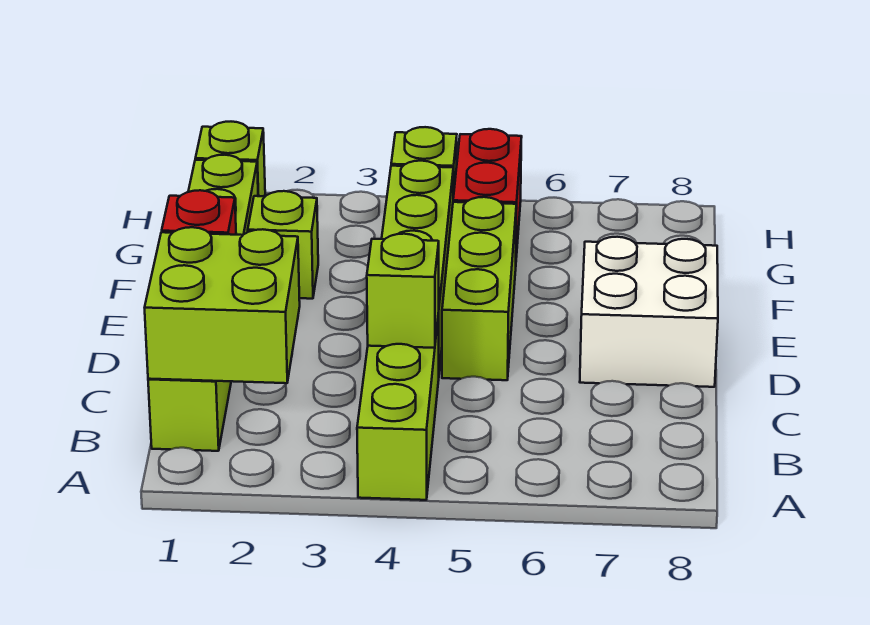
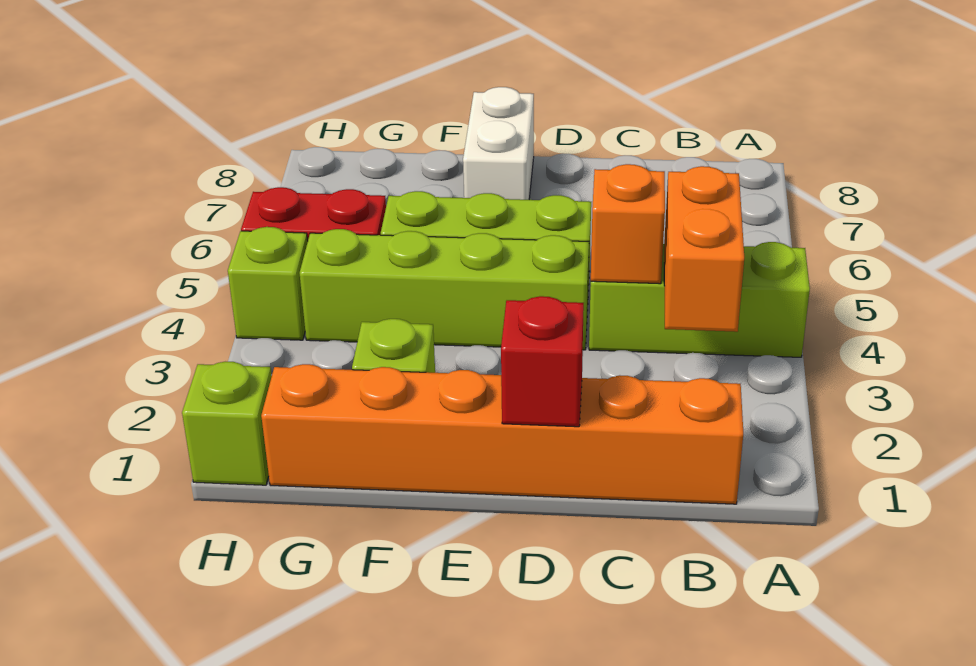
lime 1x6 brick [148,155,258,451] -> orange 1x6 brick [261,364,743,504]
lime 2x2 brick [145,227,300,383] -> none
none -> orange 1x2 brick [664,166,744,332]
lime 1x1 brick [367,234,439,348] -> orange 1x1 brick [591,164,665,284]
white 2x2 brick [580,237,718,387] -> white 1x2 brick [463,87,534,200]

